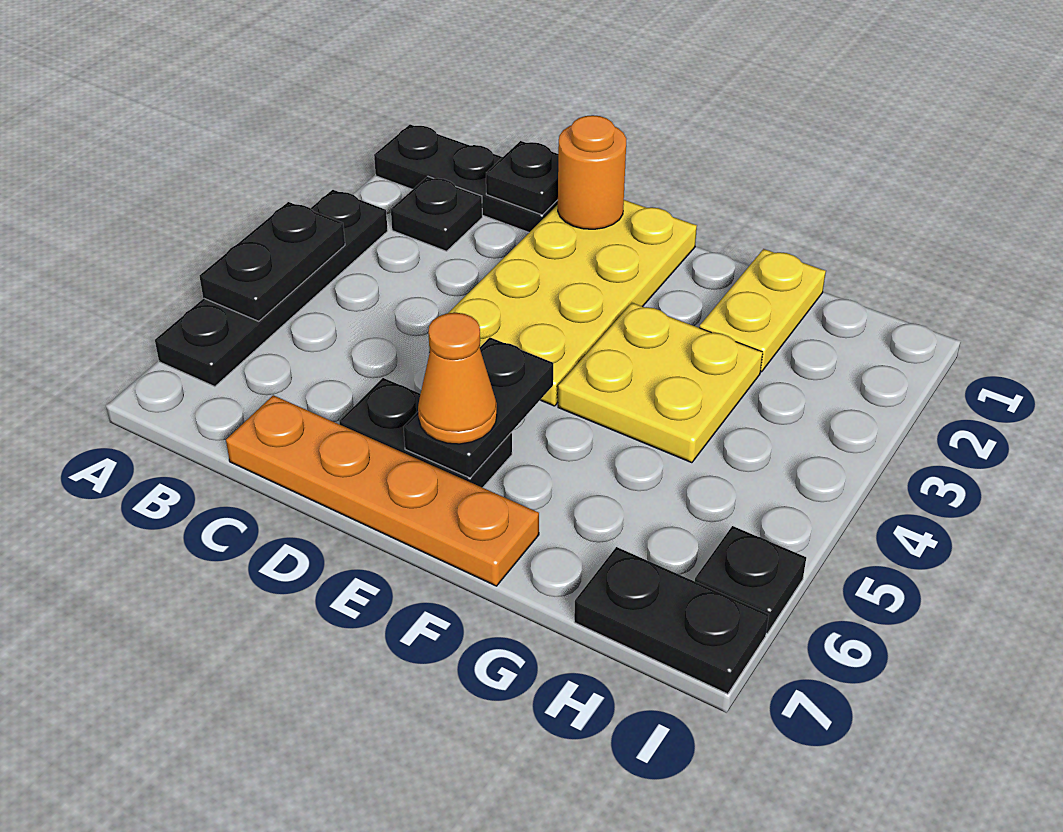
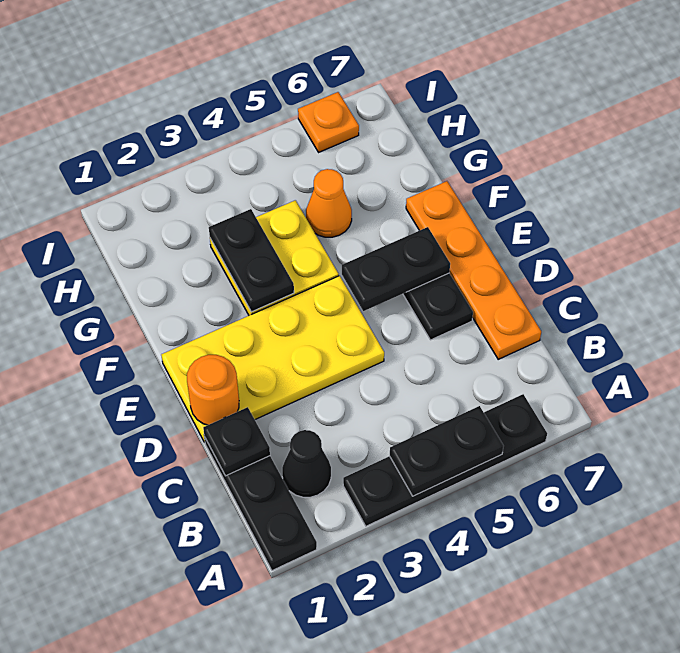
black 1x1 plate [391,176,482,251] -> black 1x1 cone [282,430,331,497]
orange 1x1 cone [418,313,497,444] -> orange 1x1 cone moved to [306,169,352,237]
yellow 1x2 plate [699,249,826,372] -> none
black 1x2 plate [574,547,769,694] -> black 1x2 plate moved to [209,209,294,312]
black 1x1 plate [695,526,806,633] -> orange 1x1 plate [298,92,359,152]

